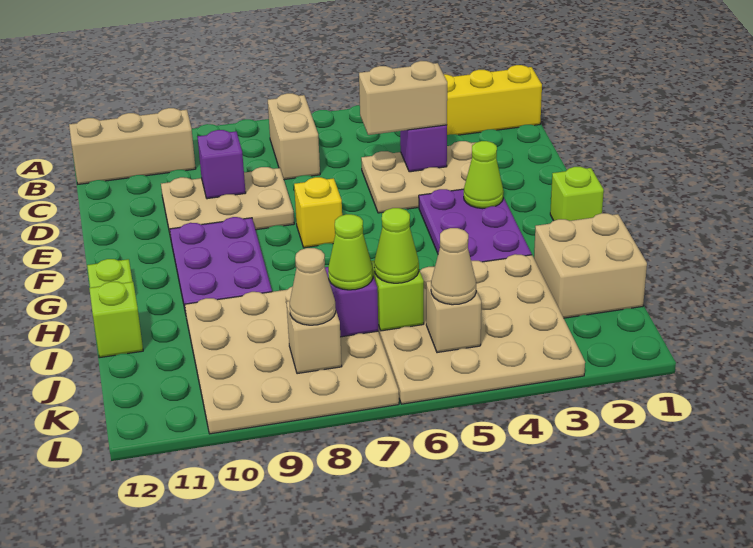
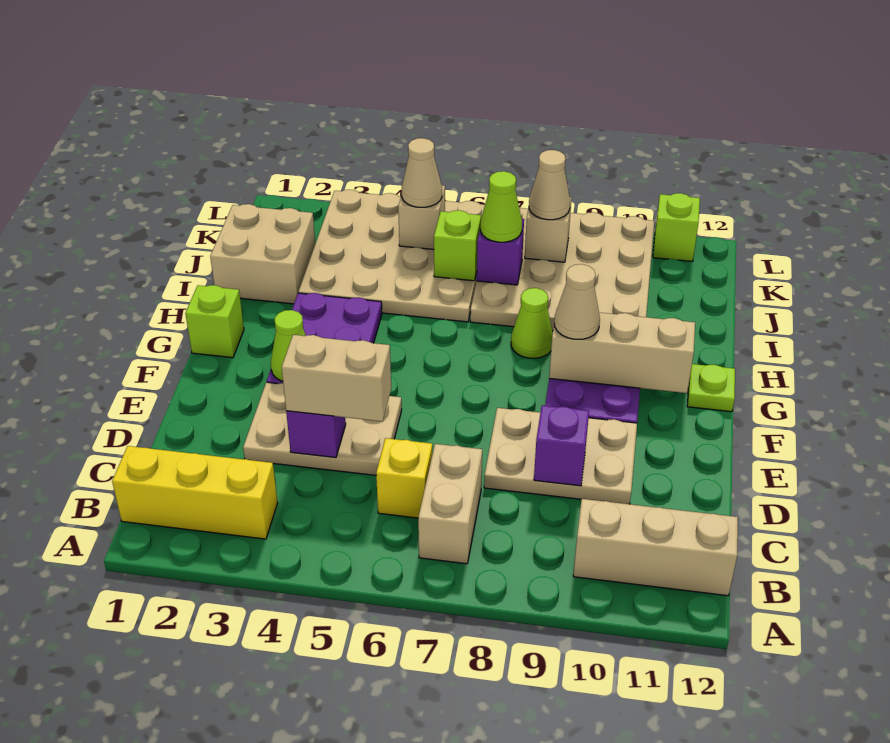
yellow 1x1 brick [294,177,342,248] -> yellow 1x1 brick moved to [376,438,433,518]
none -> tan 1x3 brick [549,309,695,393]
none -> tan 1x1 cone [554,264,600,339]
lime 1x1 brick [89,282,143,358] -> lime 1x1 brick moved to [653,193,700,261]
lime 1x1 cone [374,208,419,283] -> lime 1x1 cone moved to [511,288,553,358]

